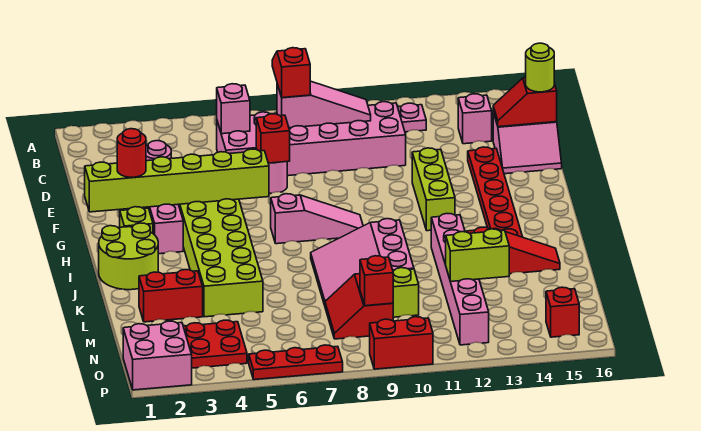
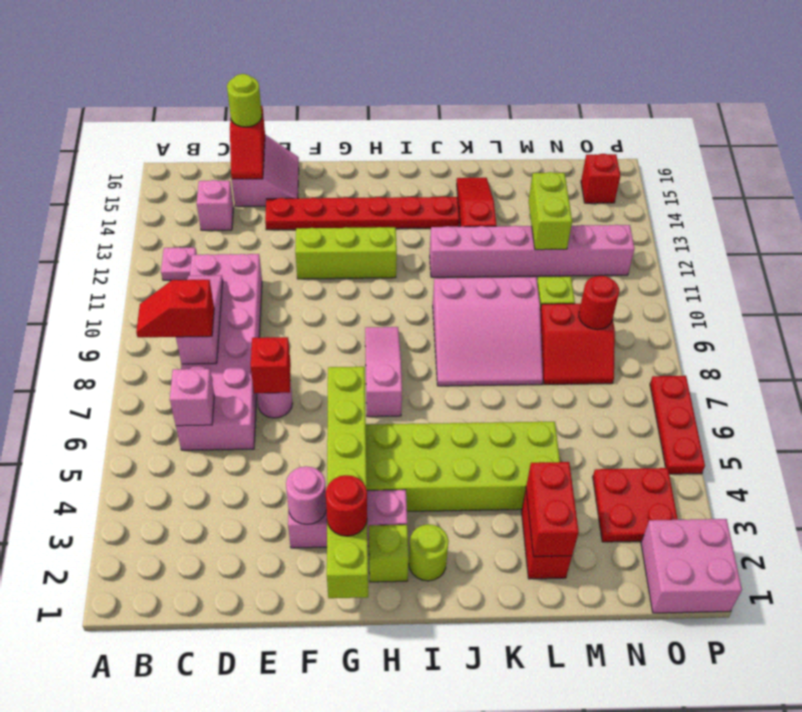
lime 2x2 round brick [99,223,158,290] -> lime 1x1 round brick [409,524,449,581]
red 1x1 brick [360,256,393,306] -> red 1x1 round brick [579,276,619,330]
red 1x2 brick [370,317,433,369] -> red 1x2 brick moved to [526,462,579,557]

